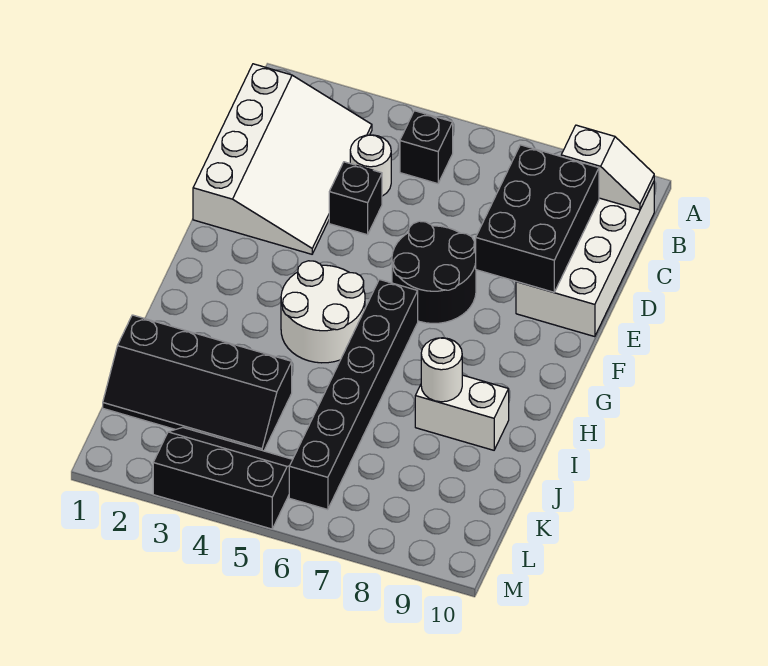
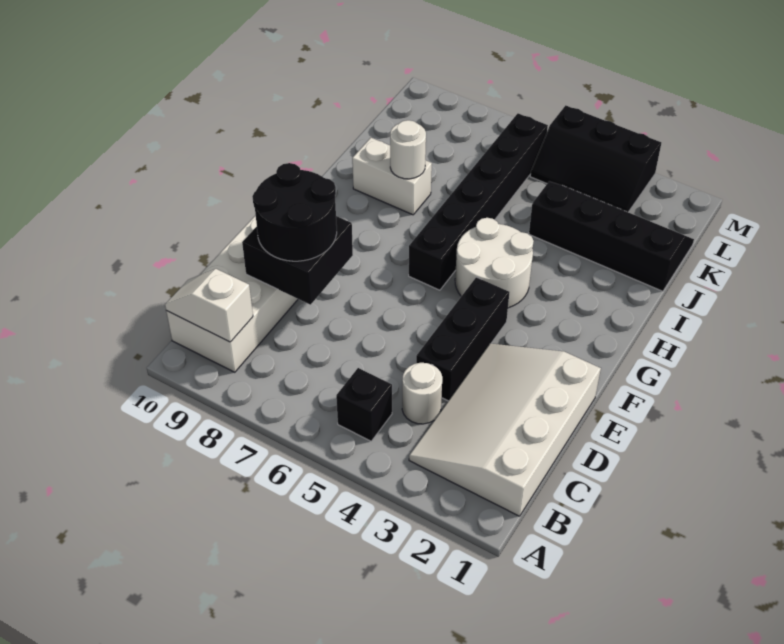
black 2x3 brick [476,145,599,292] -> black 2x2 brick [242,216,353,305]
black 1x1 brick [329,162,382,235] -> black 1x3 brick [416,277,510,401]
black 2x2 round brick [392,221,476,323] -> black 2x2 round brick moved to [252,163,337,261]

